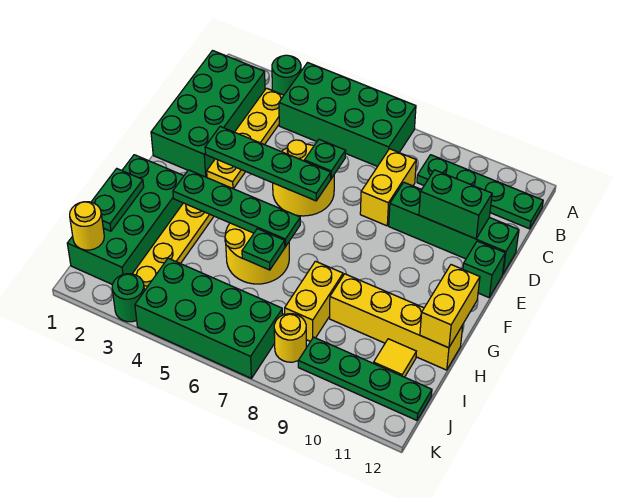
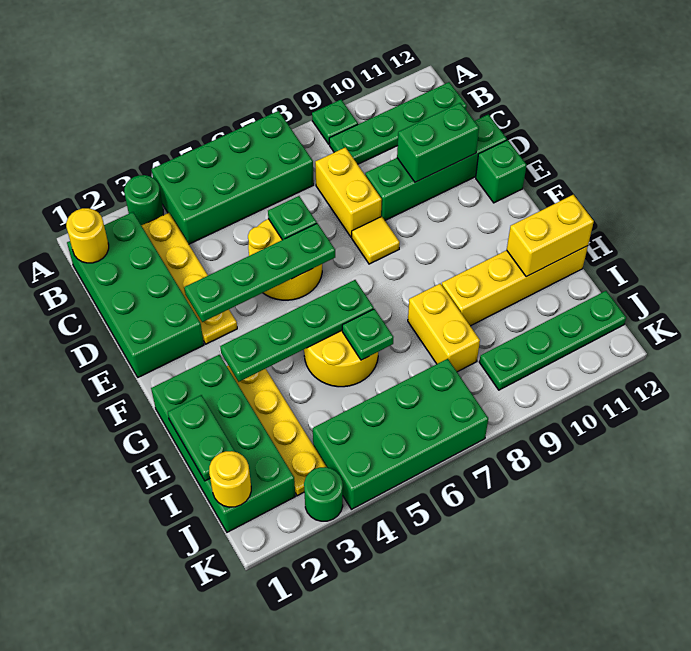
none -> green 1x1 plate [312,100,358,144]
yellow 1x2 brick [420,265,480,348] -> yellow 1x2 brick turned to [507,195,594,277]
yellow 1x1 tile [374,339,416,377] -> yellow 1x1 tile moved to [352,217,400,264]
yellow 1x1 round brick [274,314,306,362] -> yellow 1x1 round brick moved to [66,208,109,263]

